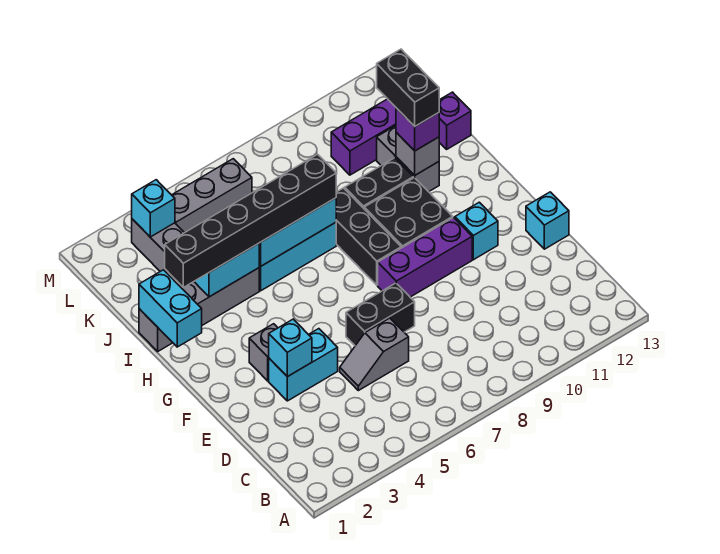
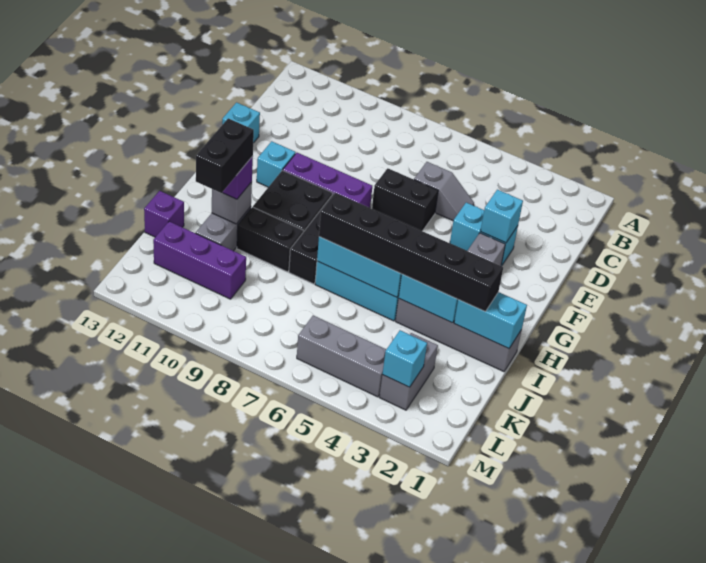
cyan 1x2 brick [139,270,202,347] -> cyan 1x2 brick turned to [454,292,527,349]

